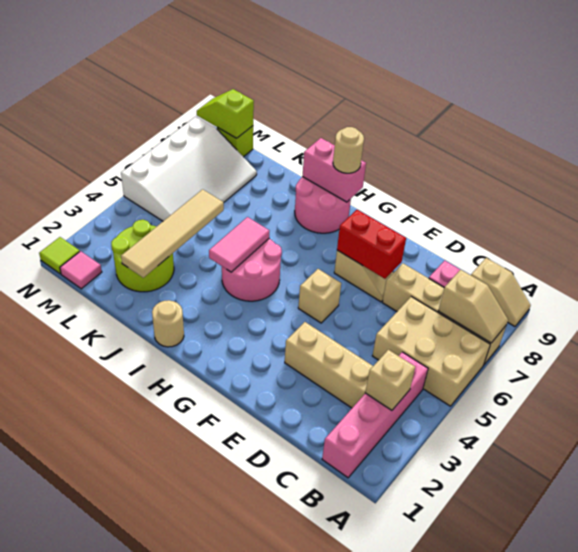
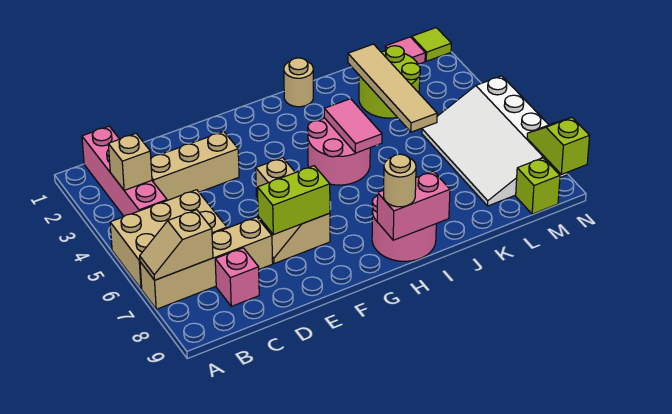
tan 1x2 slope [471,258,531,326] -> none
red 1x2 brick [337,210,406,279] -> lime 1x2 brick [257,166,330,235]
lime 1x2 slope [197,89,254,138] -> lime 1x2 slope turned to [527,118,590,174]

